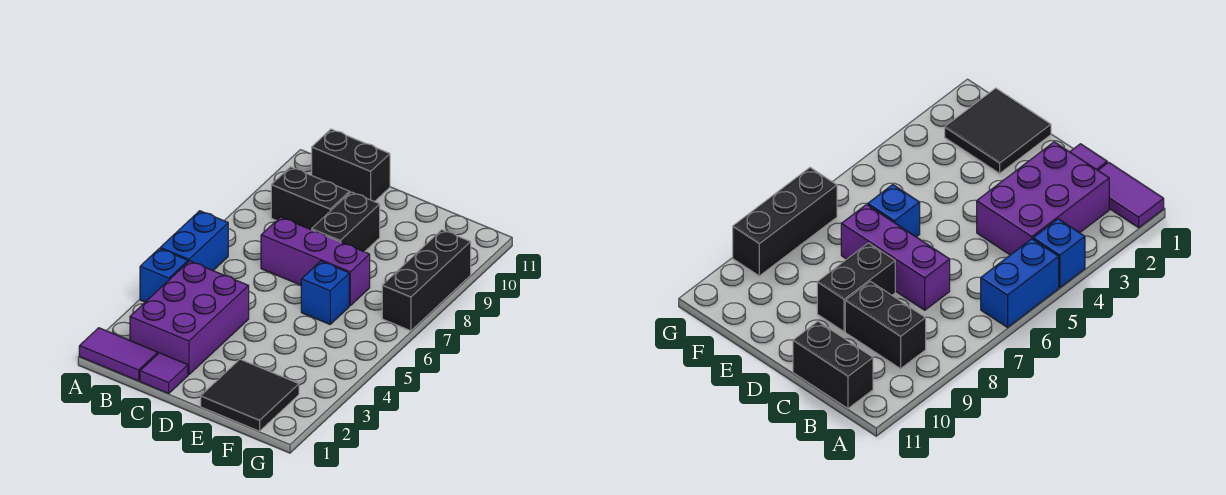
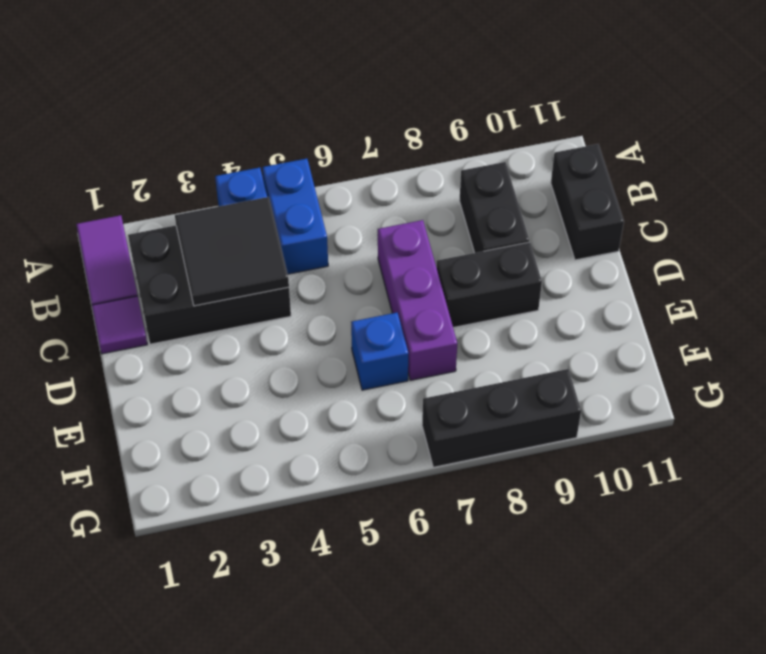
blue 1x2 brick [160,211,228,270] -> blue 1x2 brick turned to [262,159,328,274]
purple 2x3 brick [130,261,249,375] -> black 2x3 brick [128,225,291,344]
black 2x2 tile [201,359,299,431] -> black 2x2 tile moved to [175,197,289,306]

